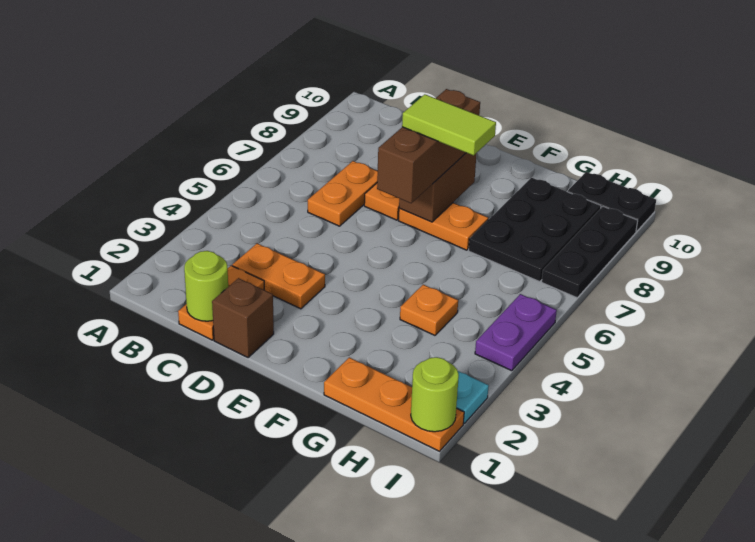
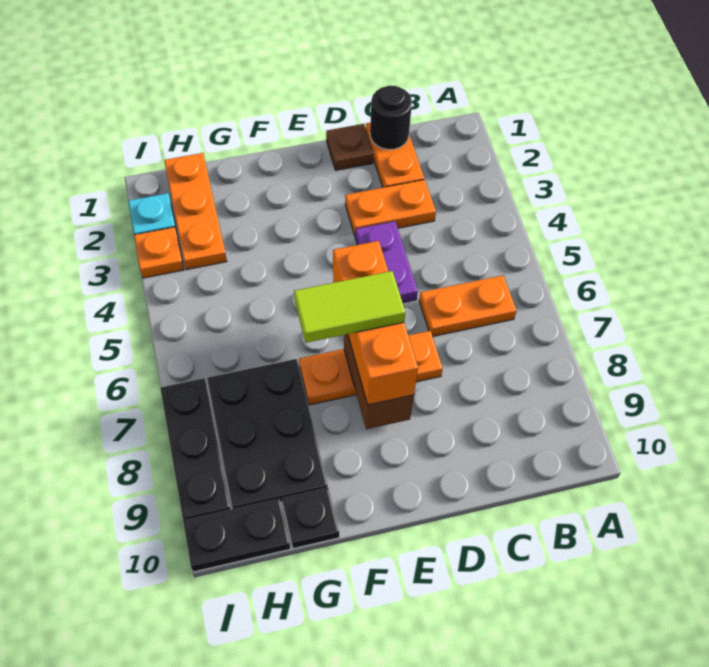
lime 1x1 round brick [184,251,228,321] -> black 1x1 round brick [370,85,412,150]
orange 1x2 plate [308,161,378,226] -> orange 1x2 plate turned to [419,275,517,336]
brown 1x1 brick [212,278,274,357] -> brown 1x1 plate [326,124,374,170]
brown 1x3 brick [377,89,480,203] -> orange 1x3 brick [333,241,418,405]
orange 1x3 plate [324,357,464,451] -> orange 1x3 plate turned to [164,153,227,270]
orange 1x1 plate [400,285,458,335] -> orange 1x1 plate moved to [134,227,184,278]
none -> black 1x1 plate [282,487,339,549]
lime 1x1 round brick [411,357,459,432] -> none
purple 1x2 plate [475,294,557,371] -> purple 1x2 plate moved to [355,221,418,303]

